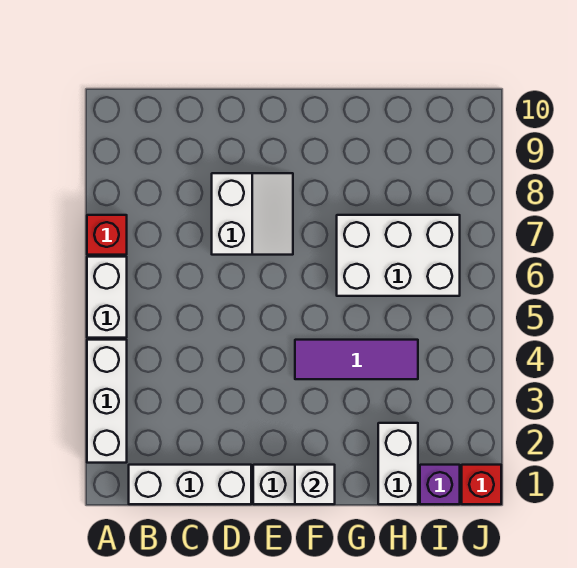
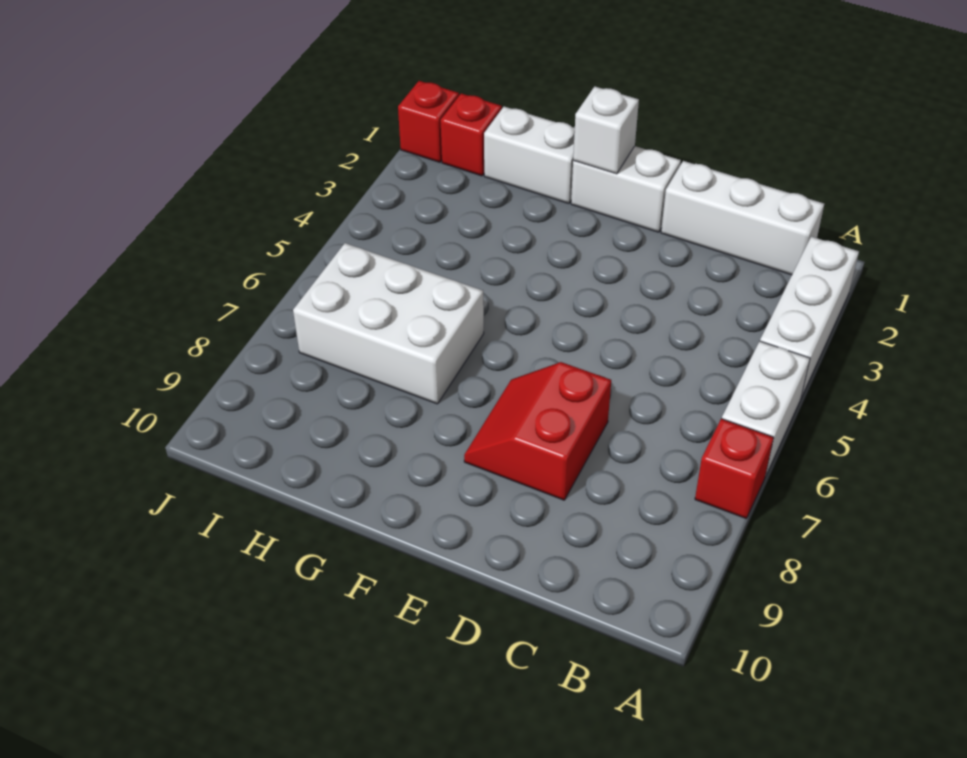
white 2x2 slope [212,173,293,255] -> red 2x2 slope [464,362,611,500]
purple 1x3 tile [295,340,418,379] -> none
white 1x2 brick [378,423,418,504] -> white 1x2 brick turned to [484,107,575,204]
purple 1x1 brick [420,465,460,504] -> red 1x1 brick [441,94,502,176]

